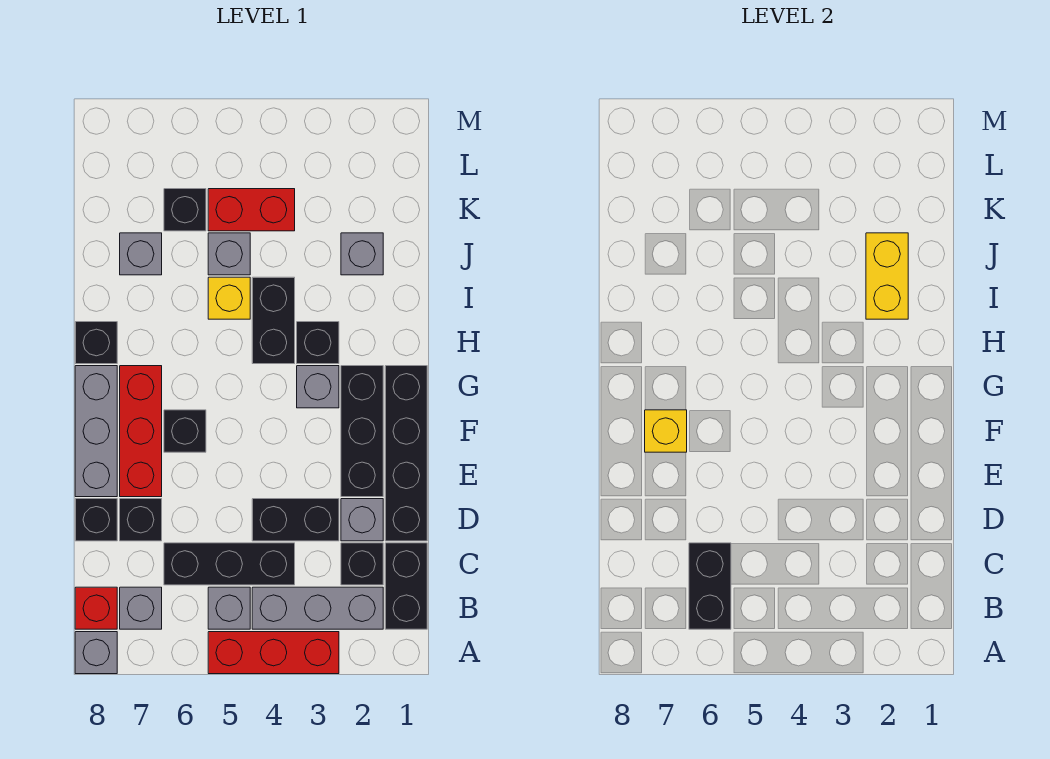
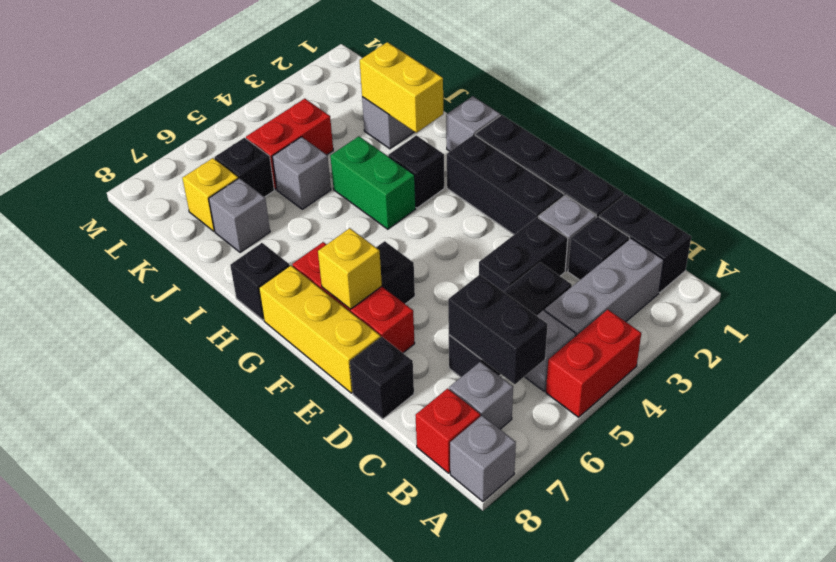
red 1x3 brick [208,632,339,674] -> red 1x2 brick [546,310,641,417]
black 1x1 brick [120,499,162,541] -> none
grey 1x3 brick [75,366,117,497] -> yellow 1x3 brick [259,265,381,393]
grey 1x1 brick [297,366,339,408] -> grey 1x1 brick moved to [446,96,500,151]
black 1x2 brick [252,277,295,364] -> green 1x2 brick [330,136,416,229]
yellow 1x1 brick [208,277,250,319] -> yellow 1x1 brick moved to [182,158,238,231]

